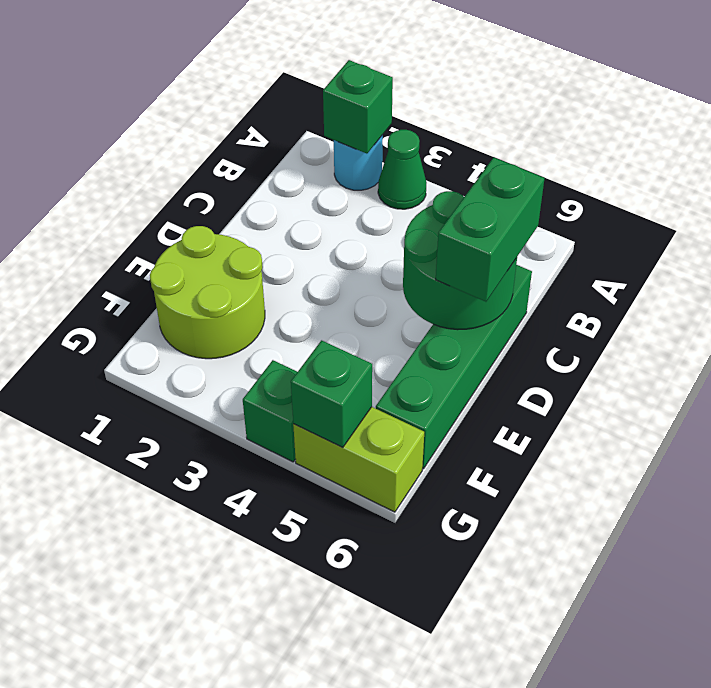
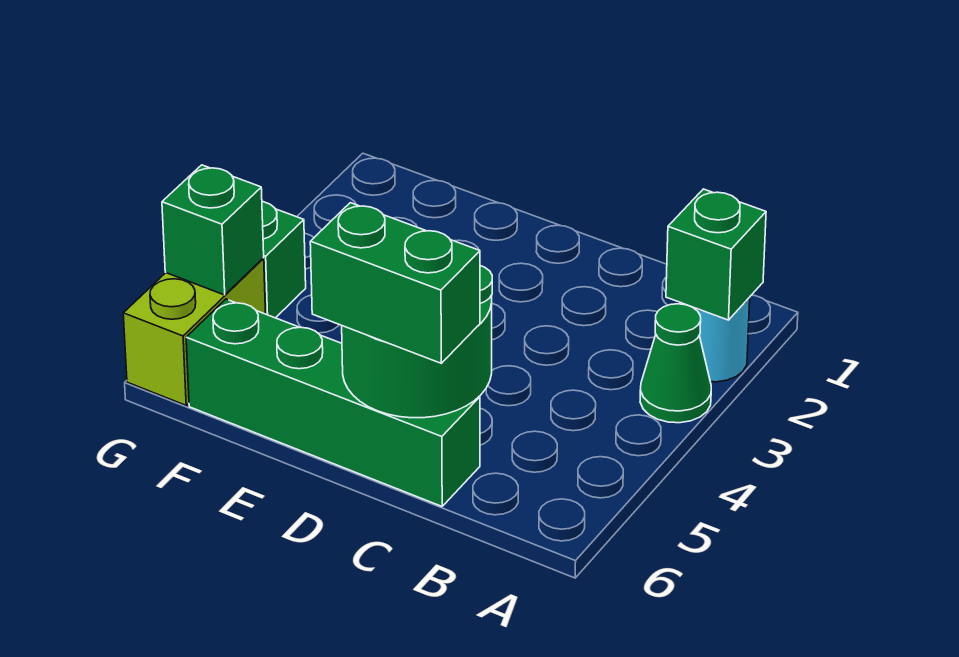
lime 2x2 round brick [150,226,265,359] -> none

